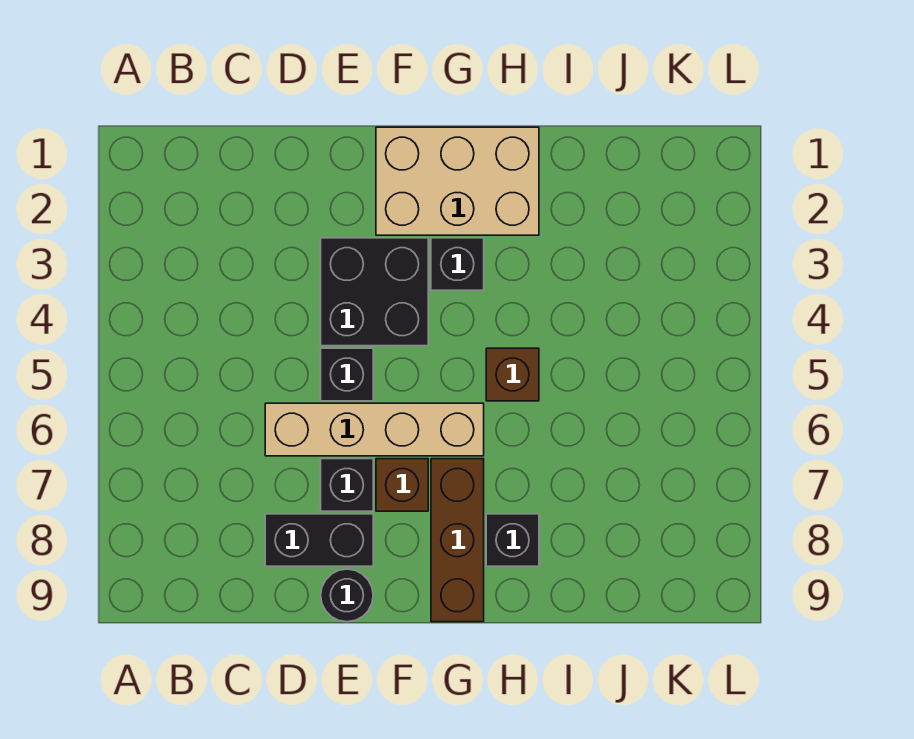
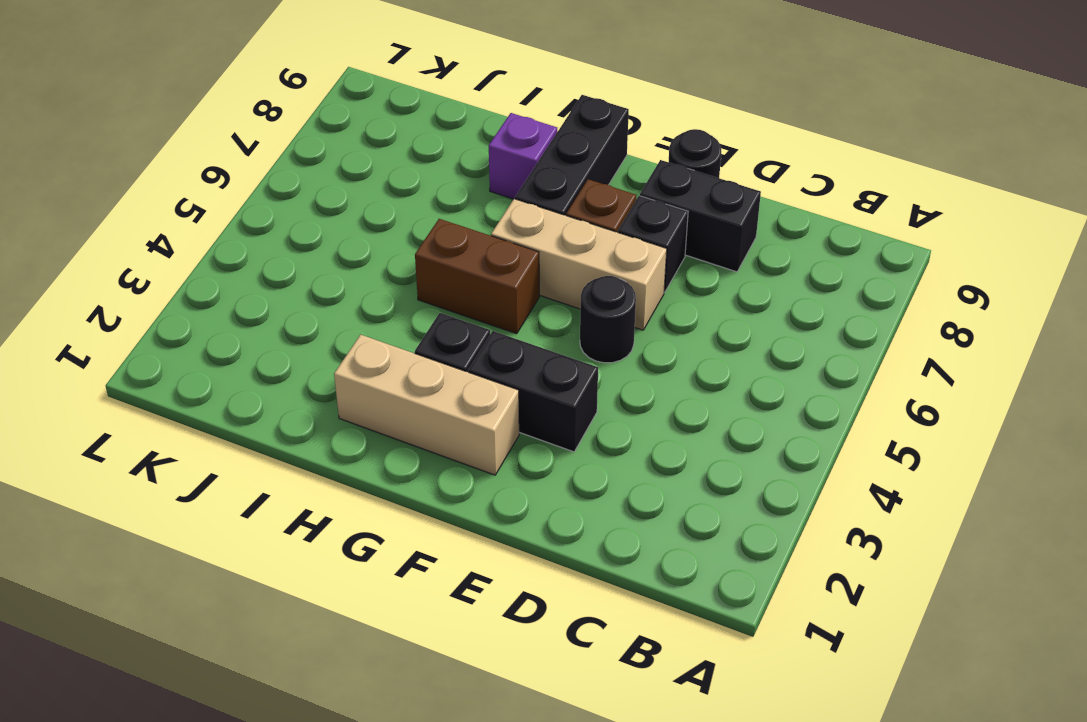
tan 1x4 brick [265,403,484,456] -> tan 1x3 brick [491,199,667,330]
black 2x2 brick [321,238,428,346] -> black 1x2 brick [468,331,598,452]
black 1x1 brick [321,348,373,401] -> black 1x1 round brick [580,276,636,363]
tan 2x3 brick [376,127,539,235] -> tan 1x3 brick [334,335,519,475]
brown 1x3 brick [431,459,484,622] -> black 1x3 brick [515,95,629,215]
brown 1x1 brick [486,348,539,401] -> brown 1x2 brick [415,219,539,334]
black 1x1 brick [486,514,539,566] -> purple 1x1 brick [489,113,557,199]

